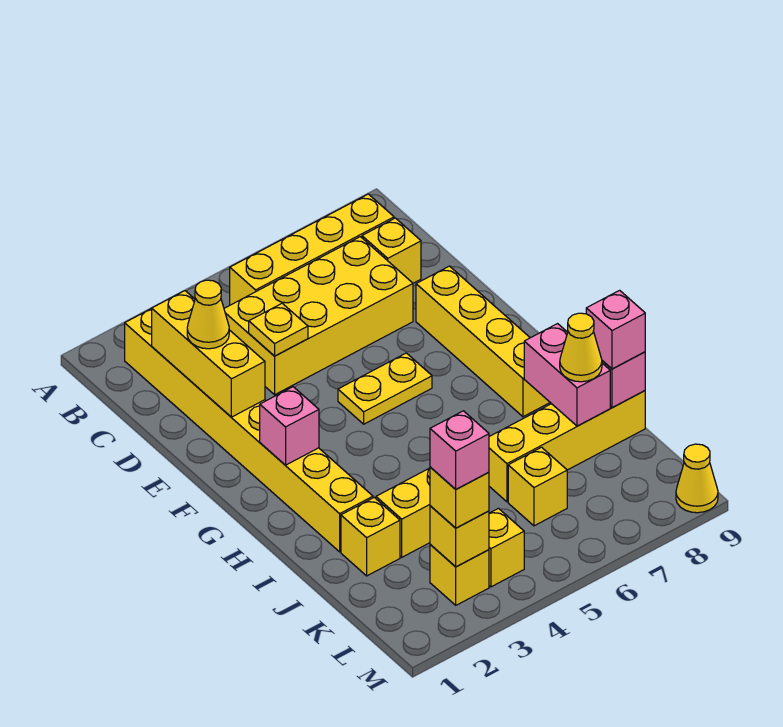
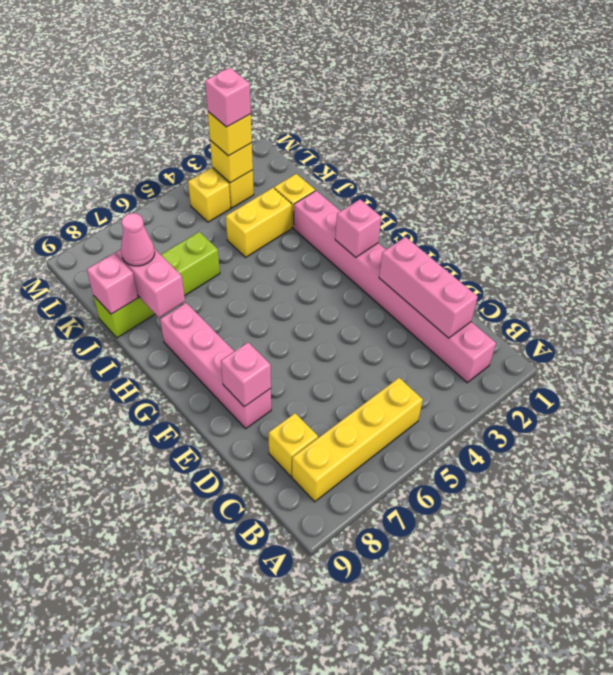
yellow 1x8 brick [125,309,373,552] -> pink 1x8 brick [294,191,496,383]
yellow 1x3 brick [152,291,265,417] -> pink 1x3 brick [379,237,478,338]
yellow 2x4 brick [224,237,413,395] -> none
yellow 1x1 cone [187,280,229,349] -> none
yellow 1x1 plate [249,303,308,356] -> none
yellow 1x4 brick [416,266,550,417] -> pink 1x4 brick [160,303,271,428]
yellow 1x2 plate [338,353,432,424] -> none
yellow 1x4 brick [489,391,645,502] -> lime 1x4 brick [93,232,220,338]
yellow 1x1 cone [560,313,602,382] -> pink 1x1 cone [121,213,155,266]
pink 1x1 brick [586,290,645,369] -> pink 1x1 brick moved to [221,342,271,407]
yellow 1x1 brick [508,447,567,526] -> none
yellow 1x1 cone [676,444,718,513] -> none

